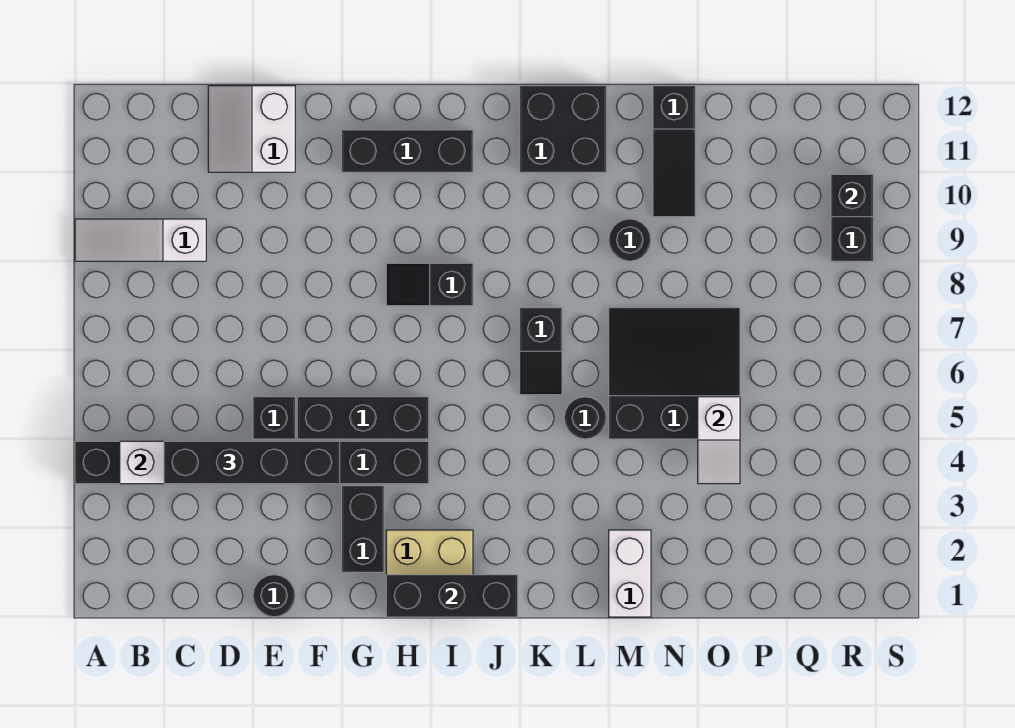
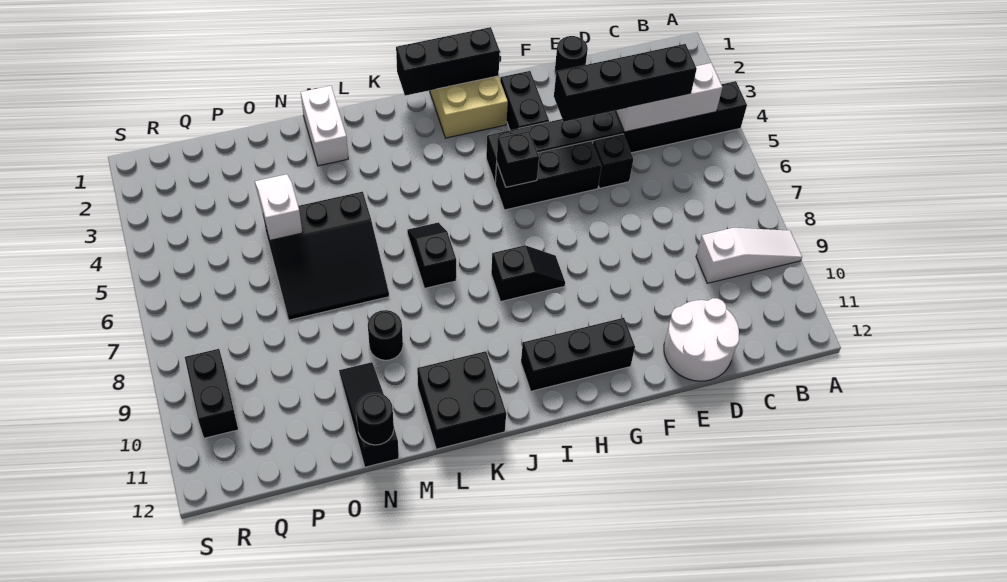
white 2x2 slope [208,86,295,172] -> white 2x2 round brick [664,298,739,381]
black 1x1 round brick [564,397,606,439] -> black 1x1 round brick moved to [356,393,394,445]
black 1x1 brick [831,174,873,217] -> black 1x1 brick moved to [497,131,539,187]

